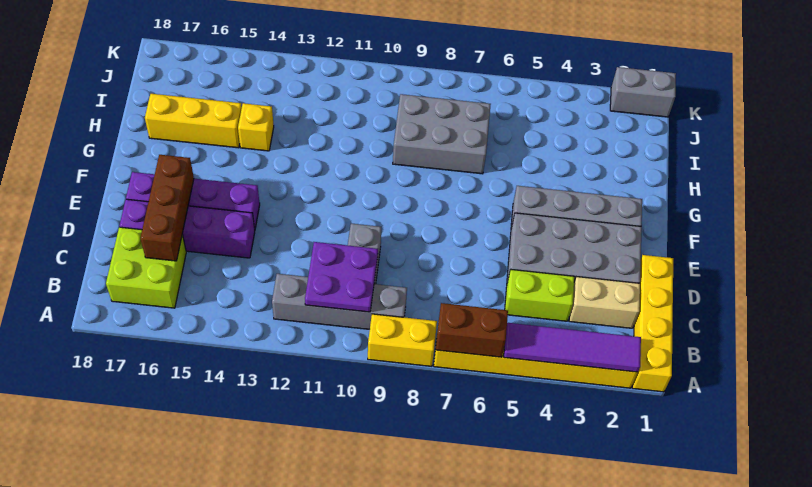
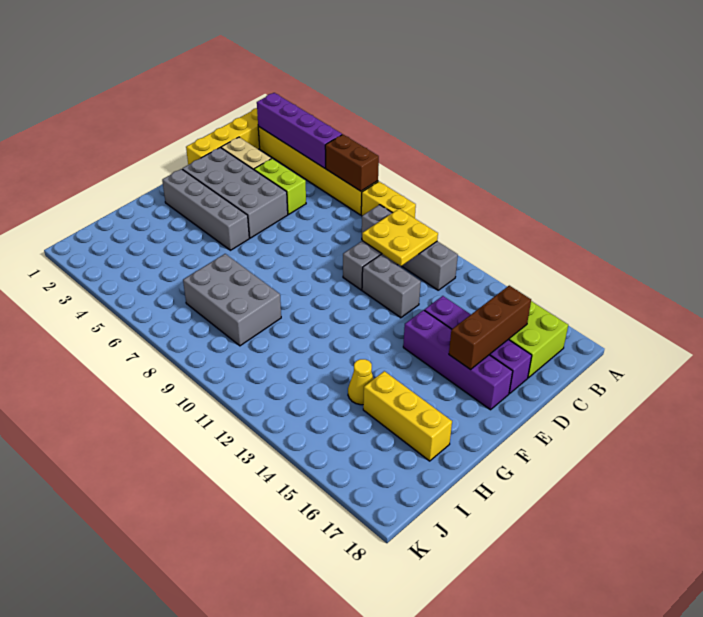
purple 1x4 tile [504,323,641,372] -> purple 1x4 brick [257,93,342,168]
purple 2x2 plate [305,242,378,312] -> yellow 2x2 plate [362,209,438,266]
yellow 1x1 brick [238,103,274,151] -> yellow 1x1 cone [348,359,373,405]
grey 1x2 brick [610,67,676,117] -> grey 1x2 brick moved to [362,255,421,318]

